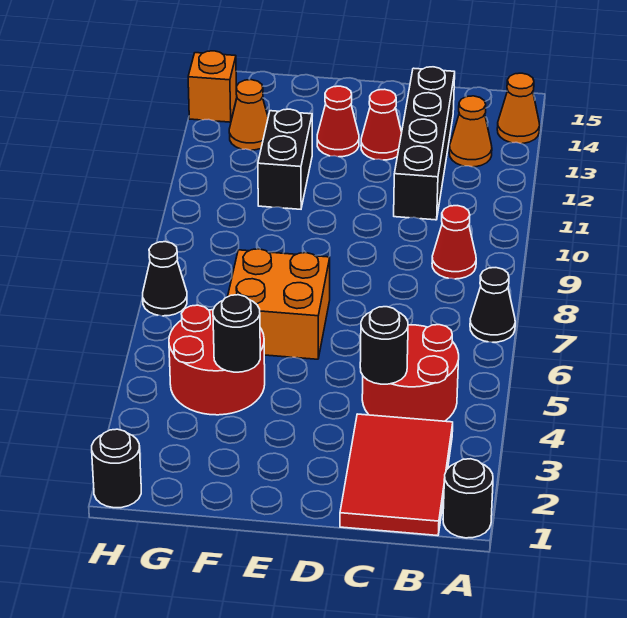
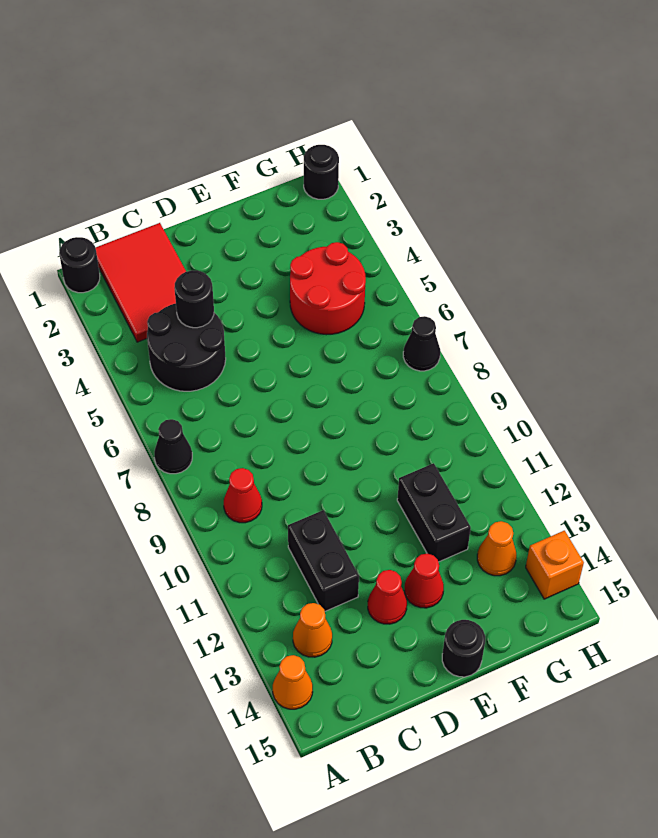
red 2x2 round brick [362,325,459,421] -> black 2x2 round brick [147,303,226,391]
black 1x4 brick [394,67,455,220] -> black 1x2 brick [288,510,359,611]
orange 2x2 brick [228,249,330,359] -> none
black 1x1 round brick [213,295,260,372] -> black 1x1 round brick moved to [442,620,485,677]

